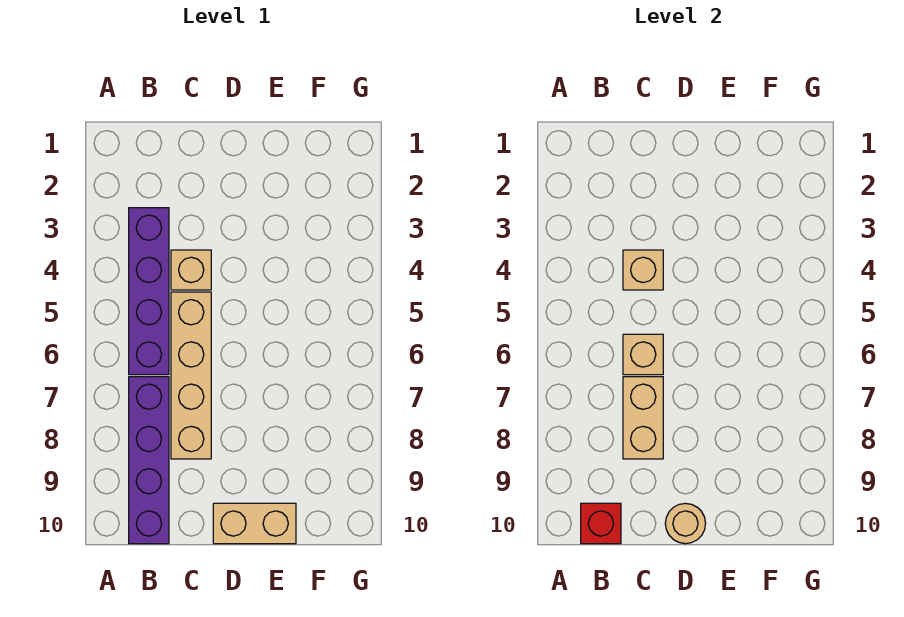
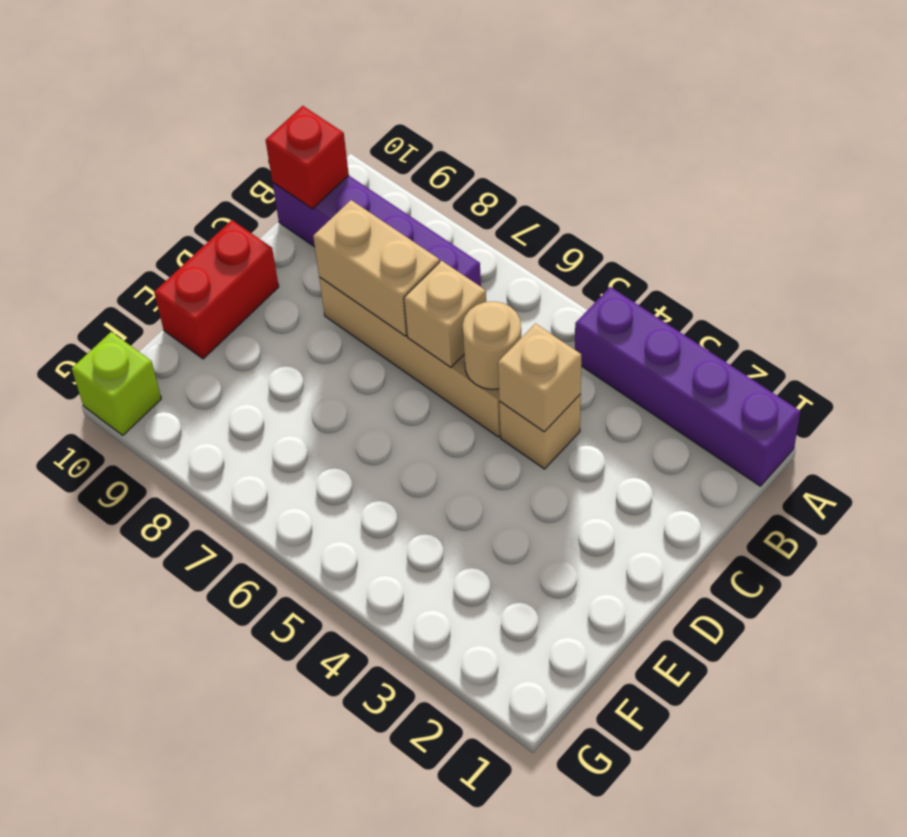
purple 1x4 brick [129,208,169,375] -> purple 1x4 brick moved to [575,287,800,486]
tan 1x2 brick [213,503,296,544] -> red 1x2 brick [154,220,279,359]
tan 1x1 round brick [665,503,706,544] -> tan 1x1 round brick moved to [463,301,521,390]
none -> lime 1x1 brick [72,332,161,435]

